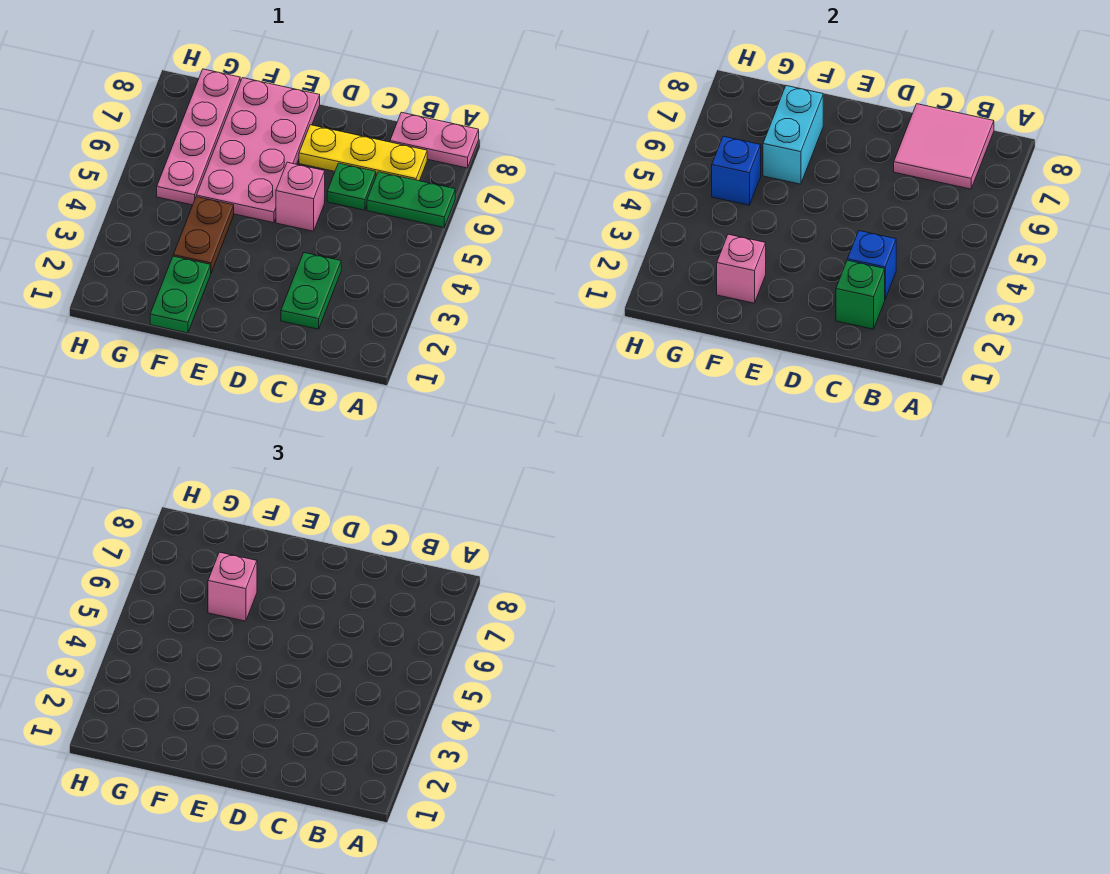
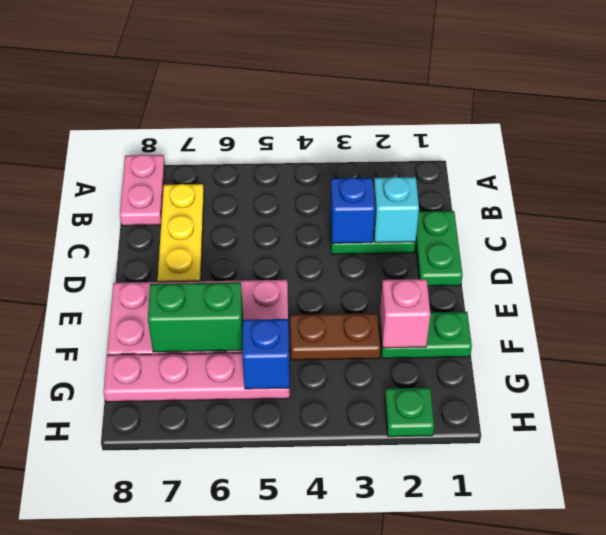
green 1x2 plate [367,172,455,227] -> green 1x2 plate moved to [415,211,463,286]
pink 2x2 tile [894,104,994,189] -> none
green 1x1 brick [836,260,885,329] -> cyan 1x1 brick [374,177,419,243]
green 1x1 plate [327,163,376,210] -> green 1x1 plate moved to [385,388,434,437]
pink 1x1 brick [276,162,325,231] -> none
cyan 1x2 brick [763,86,823,184] -> green 1x2 brick [148,282,243,352]
pink 1x1 brick [208,552,257,621] -> none

